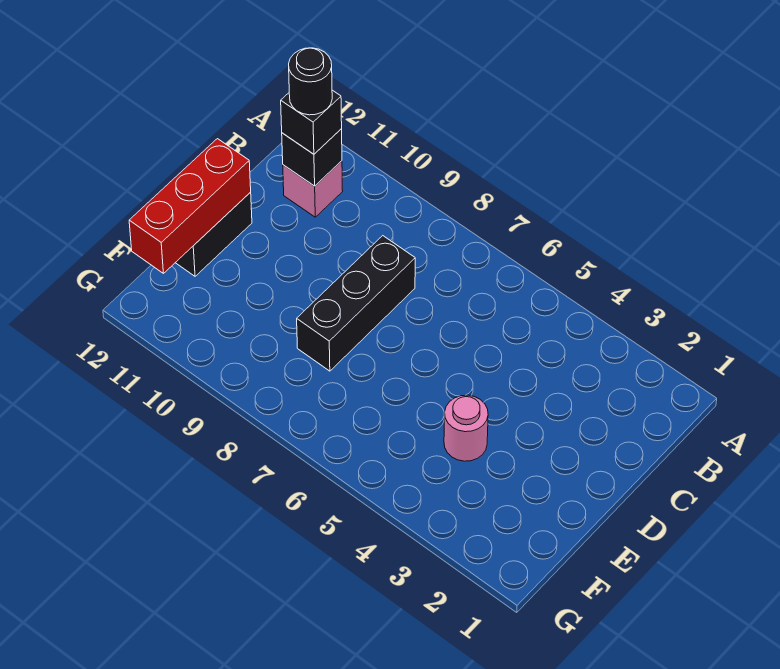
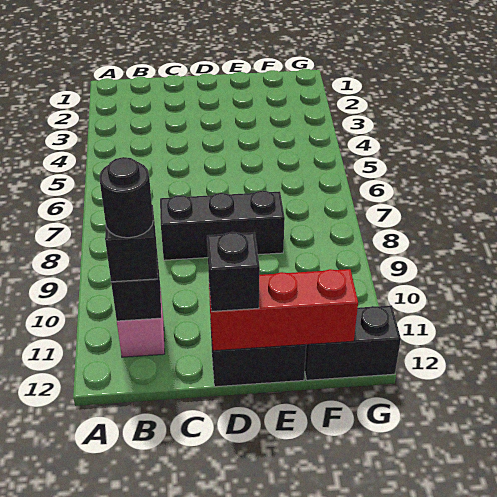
none -> black 1x1 brick [207,232,260,312]
pink 1x1 round brick [444,395,488,461] -> none
none -> black 1x2 brick [305,305,401,380]

